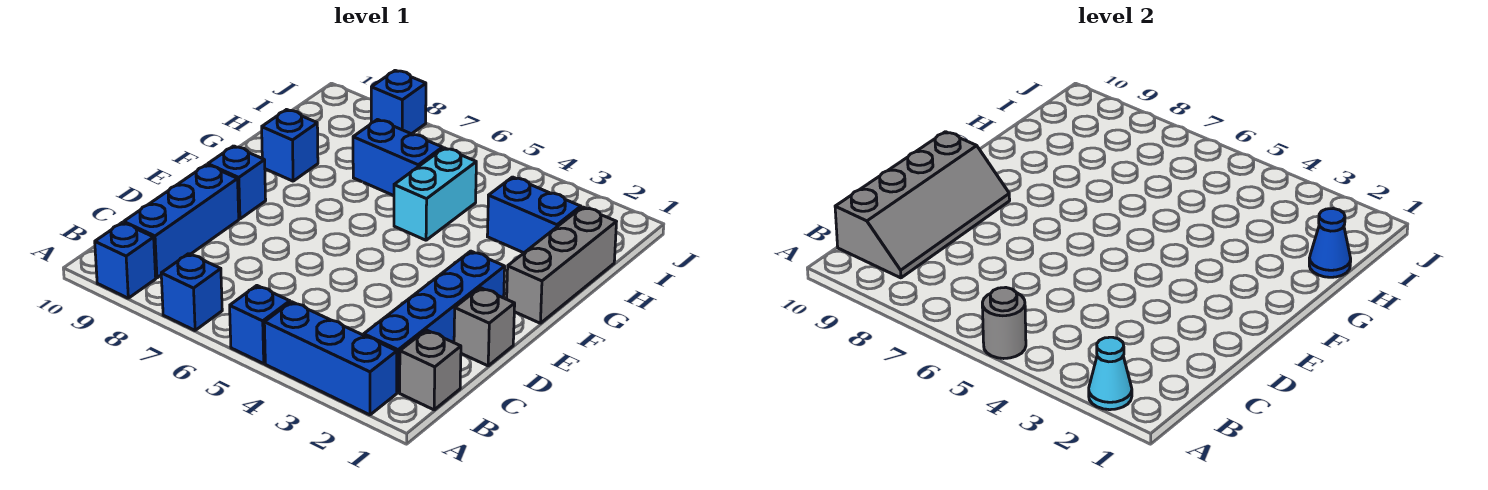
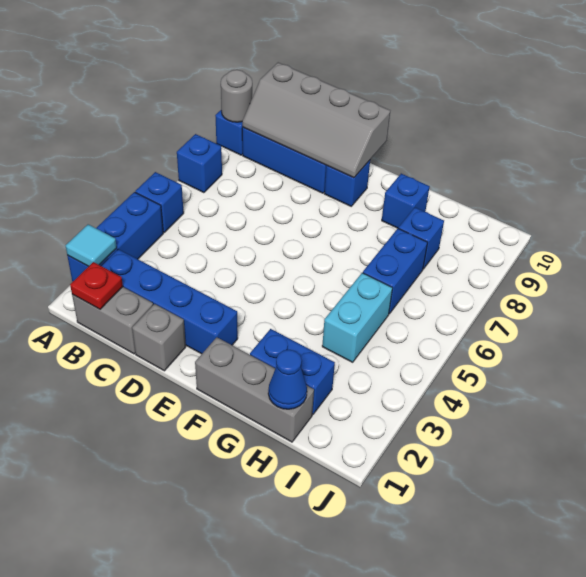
cyan 1x1 cone [1089,337,1132,410] -> cyan 1x1 tile [66,224,117,266]
grey 1x1 round brick [982,287,1026,359] -> grey 1x1 round brick moved to [221,70,252,122]
grey 1x1 brick [400,330,461,410] -> grey 1x2 brick [72,287,153,354]
none -> red 1x1 plate [70,262,123,309]
cyan 1x2 brick [394,148,476,240] -> cyan 1x2 brick turned to [322,273,392,362]
blue 1x2 brick [487,177,581,253] -> blue 1x2 brick turned to [250,329,335,414]
blue 1x1 brick [371,70,426,134] -> blue 1x1 brick moved to [398,208,444,269]

